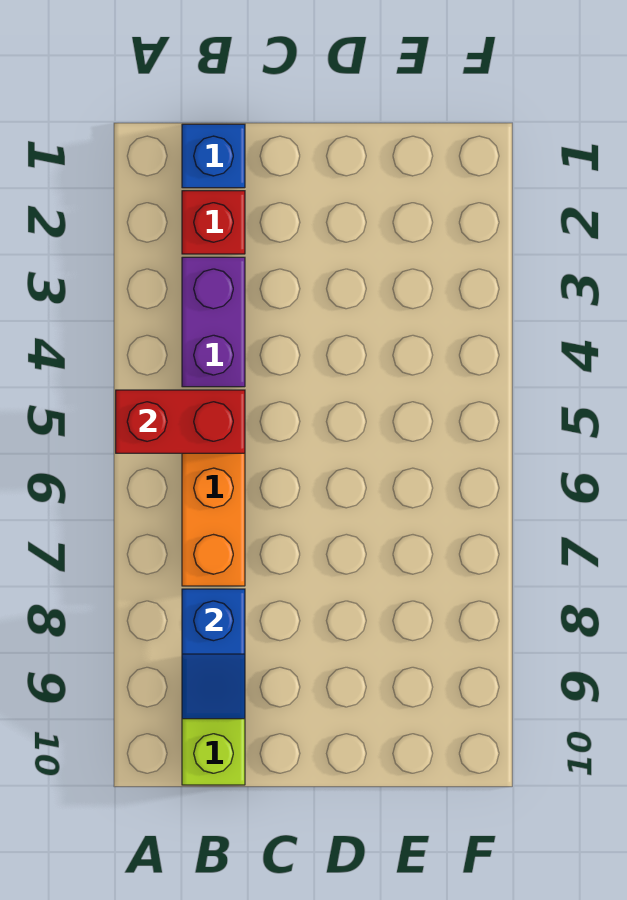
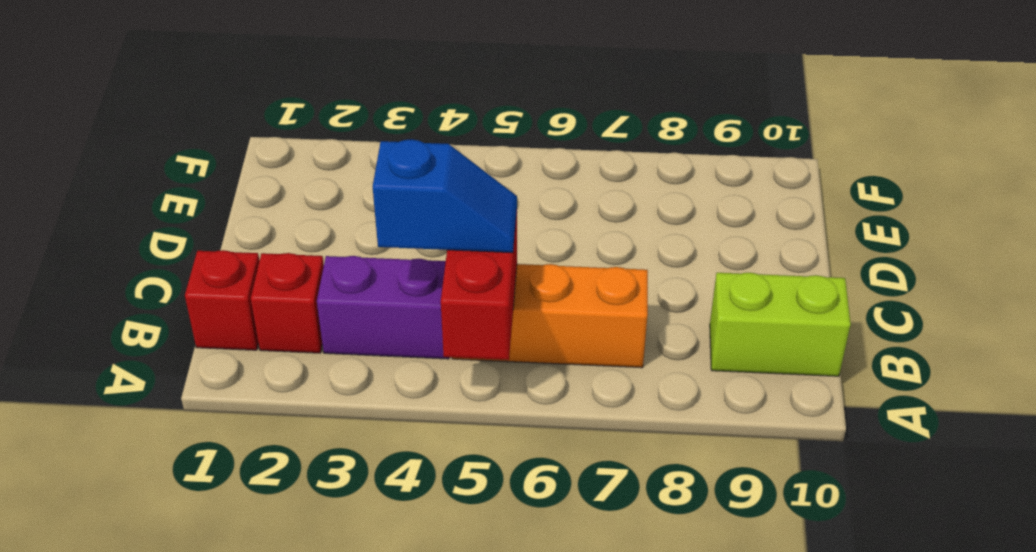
blue 1x1 brick [182,124,245,188] -> red 1x1 brick [185,250,260,350]
blue 1x2 slope [182,589,245,719] -> blue 1x2 slope moved to [373,139,517,253]

